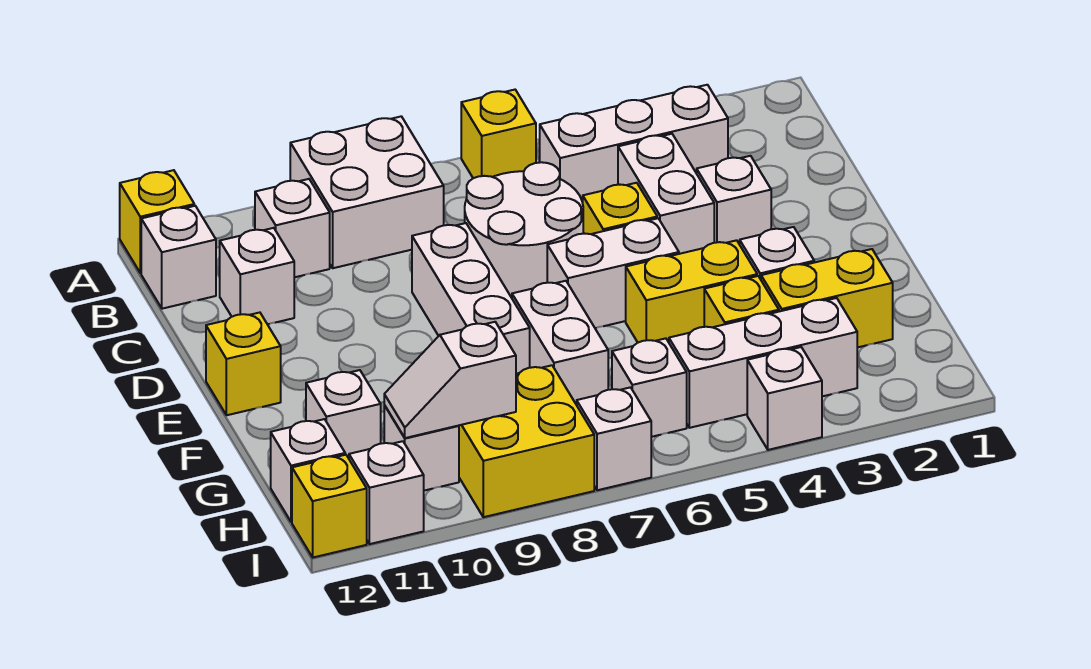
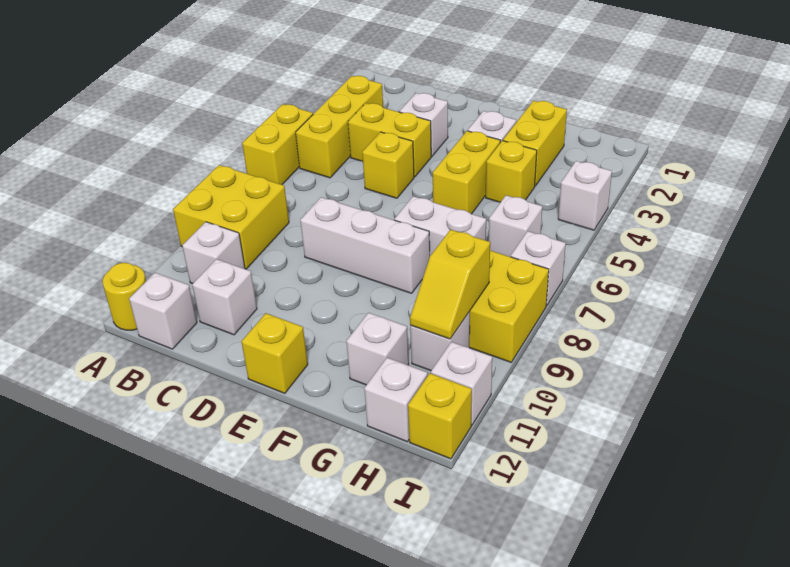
yellow 1x1 brick [461,90,536,178] -> yellow 1x2 brick [242,104,313,185]
white 2x2 brick [290,116,444,268] -> yellow 2x2 brick [173,165,289,269]
yellow 1x1 brick [120,170,194,273] -> yellow 1x1 round brick [102,263,146,330]
white 1x3 brick [540,85,728,203] -> yellow 1x3 brick [296,76,383,178]
white 1x2 brick [618,134,714,254] -> yellow 1x2 brick [348,103,431,177]
white 2x2 round brick [465,162,583,298] -> none
white 1x2 brick [547,218,679,328] -> none
white 1x3 brick [669,298,857,428] -> none
white 1x2 slope [384,322,516,438] -> yellow 1x2 slope [410,230,490,339]

